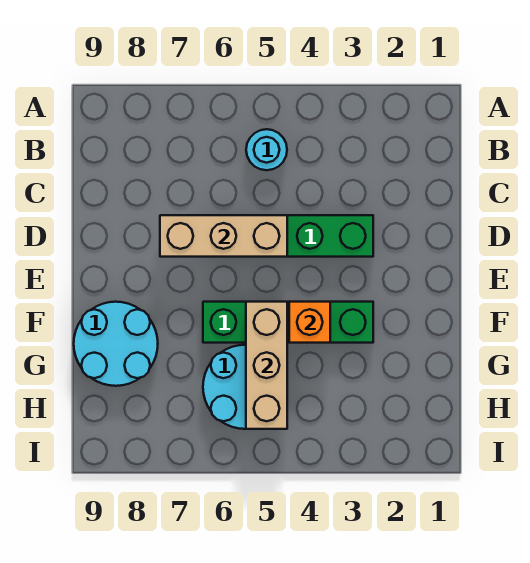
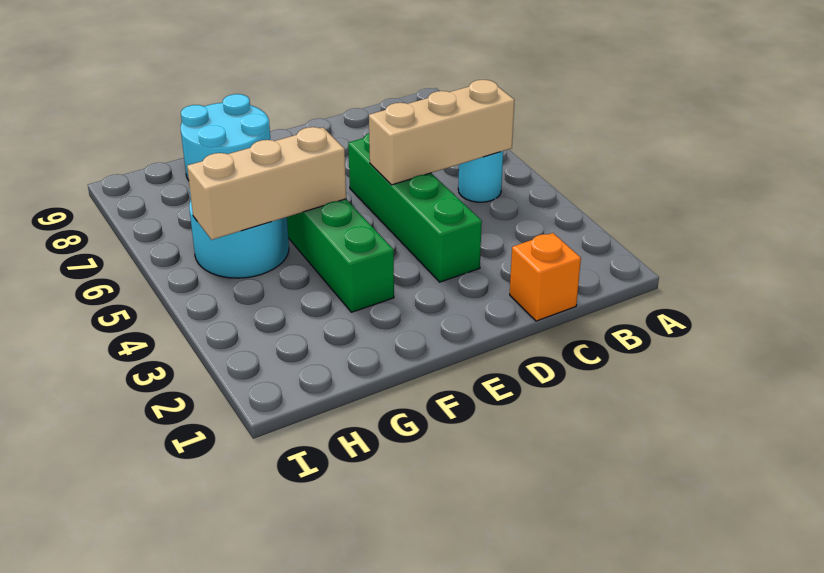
tan 1x3 brick [160,215,287,257] -> tan 1x3 brick turned to [369,80,514,185]
orange 1x1 brick [289,302,330,343] -> orange 1x1 brick moved to [510,233,581,321]

